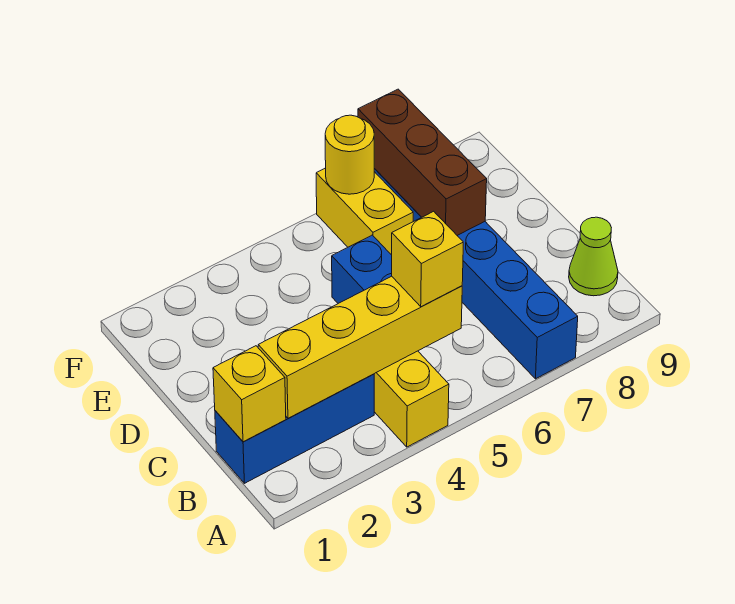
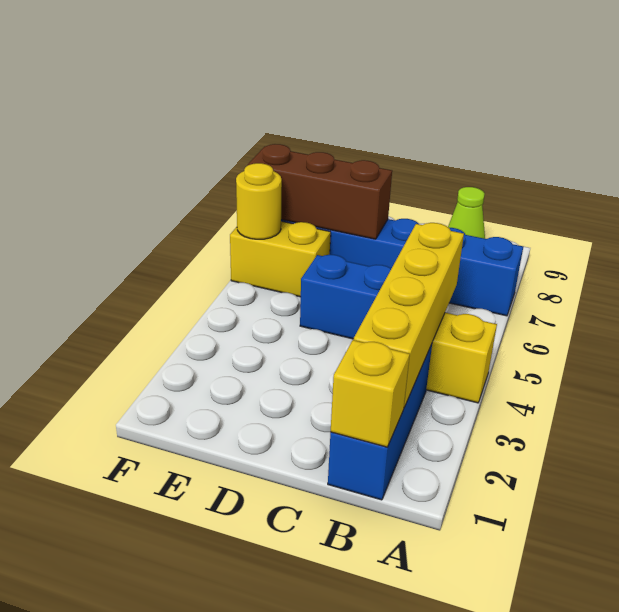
yellow 1x1 brick [392,211,463,307] -> none

